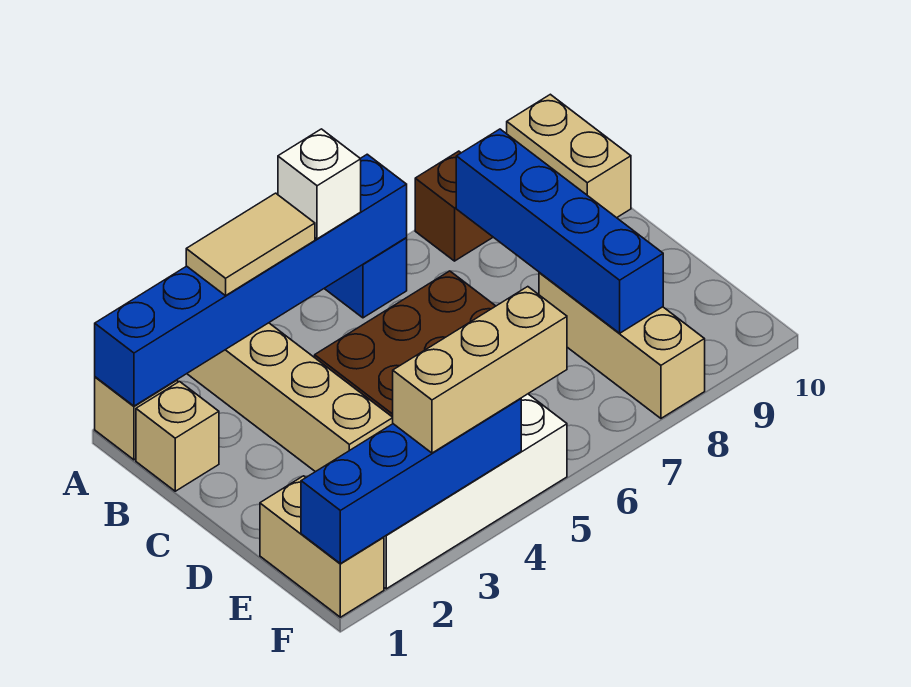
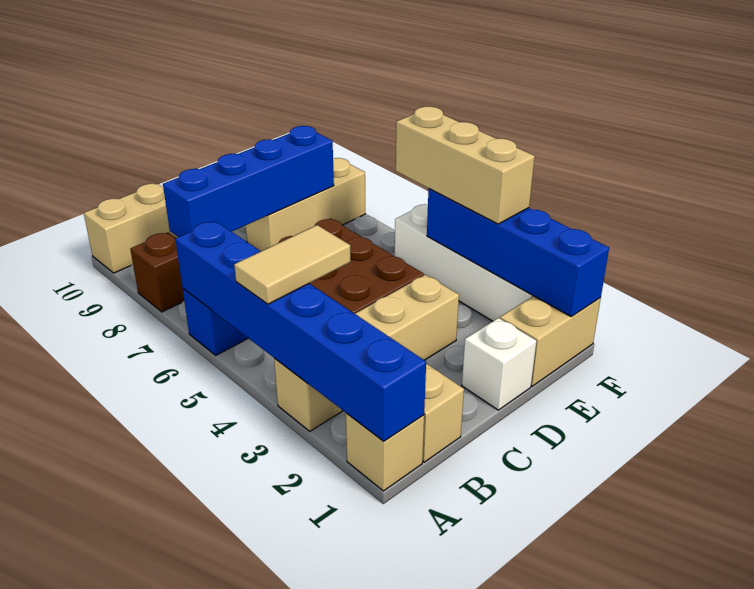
tan 1x2 tile [186,193,315,296] -> tan 1x2 tile turned to [234,225,351,304]
white 1x1 brick [278,129,361,239] -> white 1x1 brick moved to [462,318,536,410]

